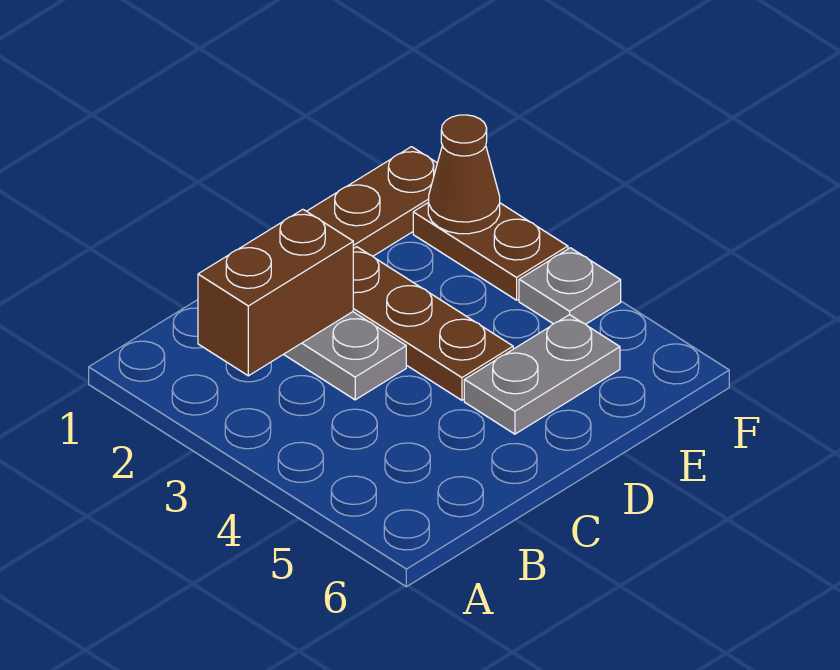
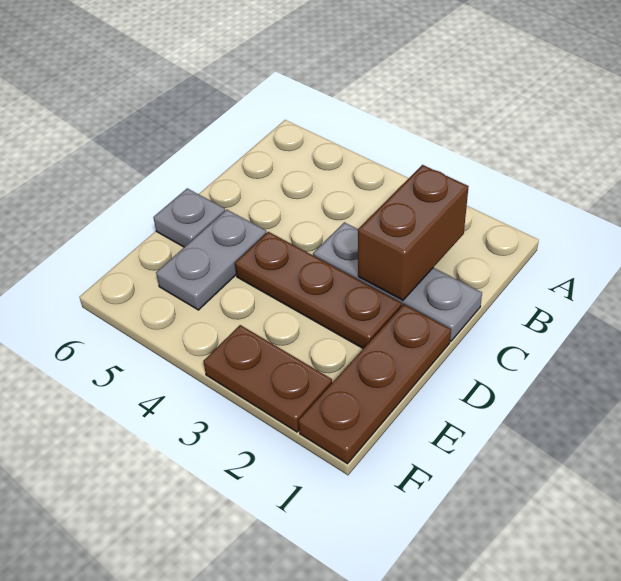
brown 1x1 cone [428,115,500,234] -> none
grey 1x1 plate [519,248,621,324] -> grey 1x1 plate moved to [153,188,225,247]

